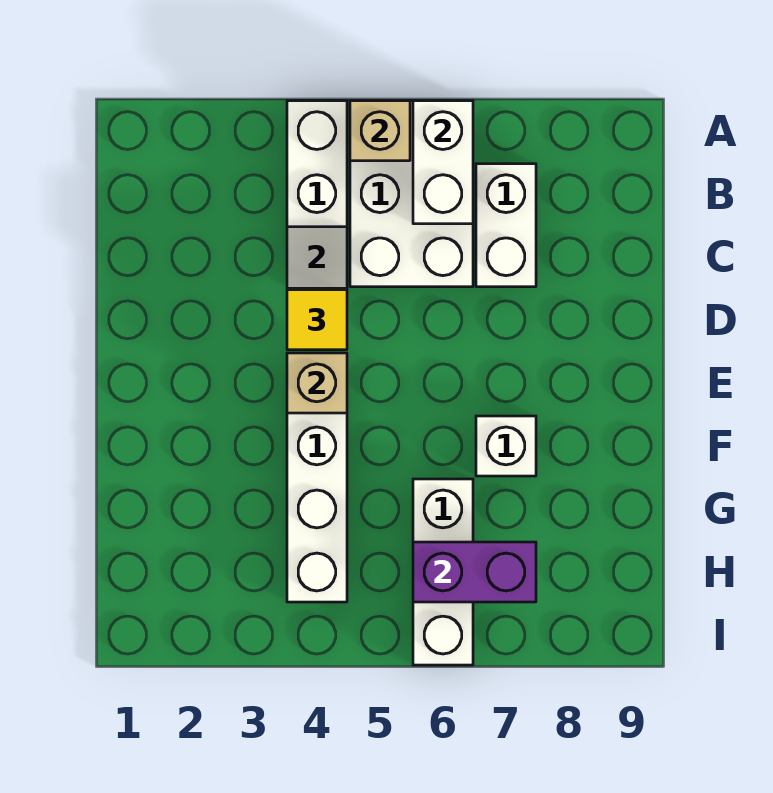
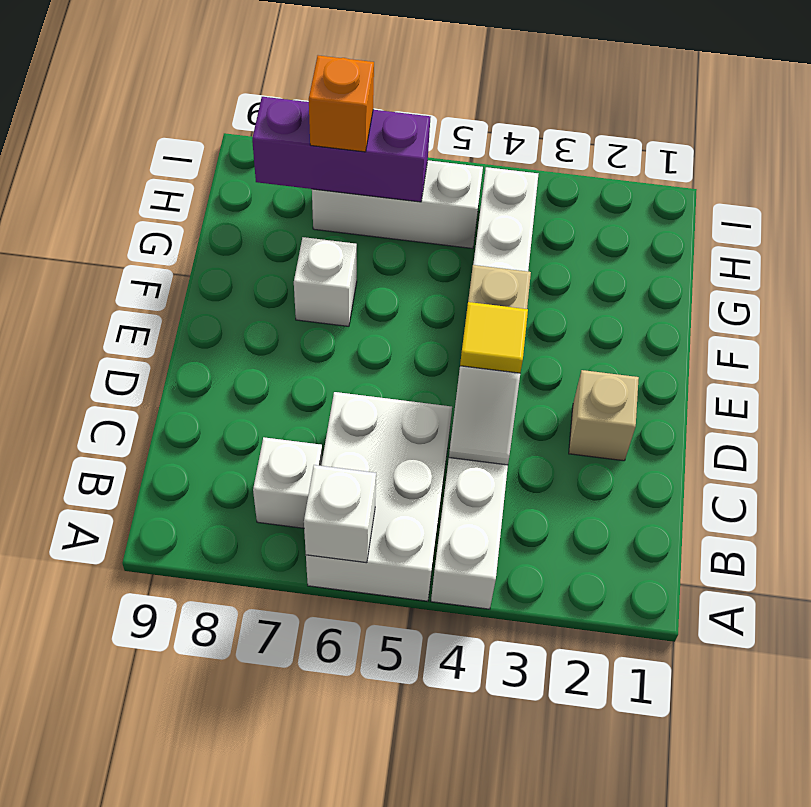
tan 1x1 brick [350,101,410,161] -> tan 1x1 brick moved to [569,370,639,461]
white 1x2 brick [413,101,473,224] -> white 1x1 brick [304,465,376,563]
white 1x2 brick [476,164,536,287] -> white 1x1 brick [253,437,322,528]
white 1x3 brick [413,479,473,665] -> white 1x3 brick turned to [312,160,483,249]
purple 1x2 brick [413,542,536,602] -> purple 1x3 brick [252,97,430,202]
none -> orange 1x1 brick [309,55,374,152]

